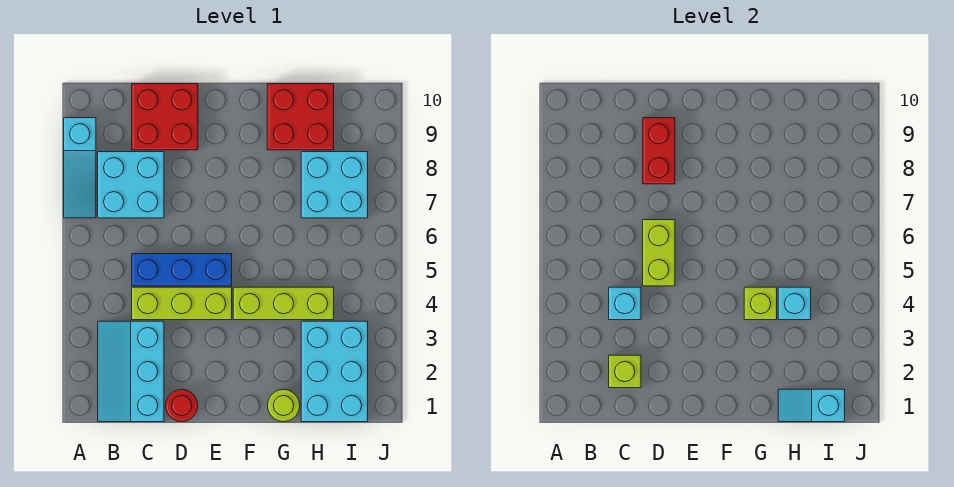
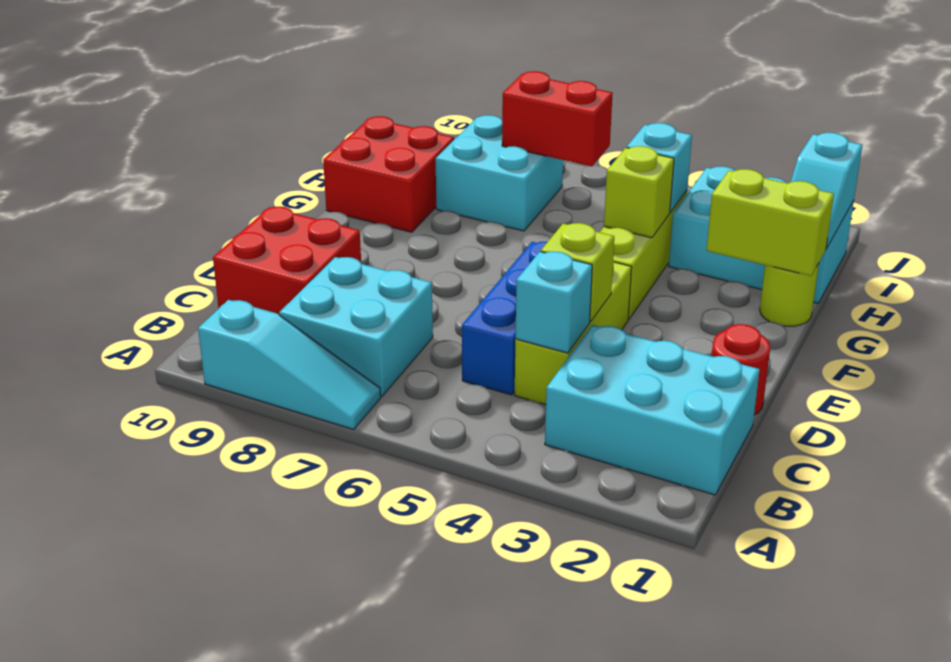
cyan 2x3 slope [98,321,164,422] -> cyan 2x3 brick [545,325,760,495]
lime 1x1 brick [609,355,641,388] -> lime 1x1 brick moved to [541,223,614,322]
lime 1x2 brick [643,220,675,286] -> lime 1x2 brick moved to [706,169,834,276]
red 1x2 brick [643,118,675,184] -> red 1x2 brick moved to [502,71,613,166]

